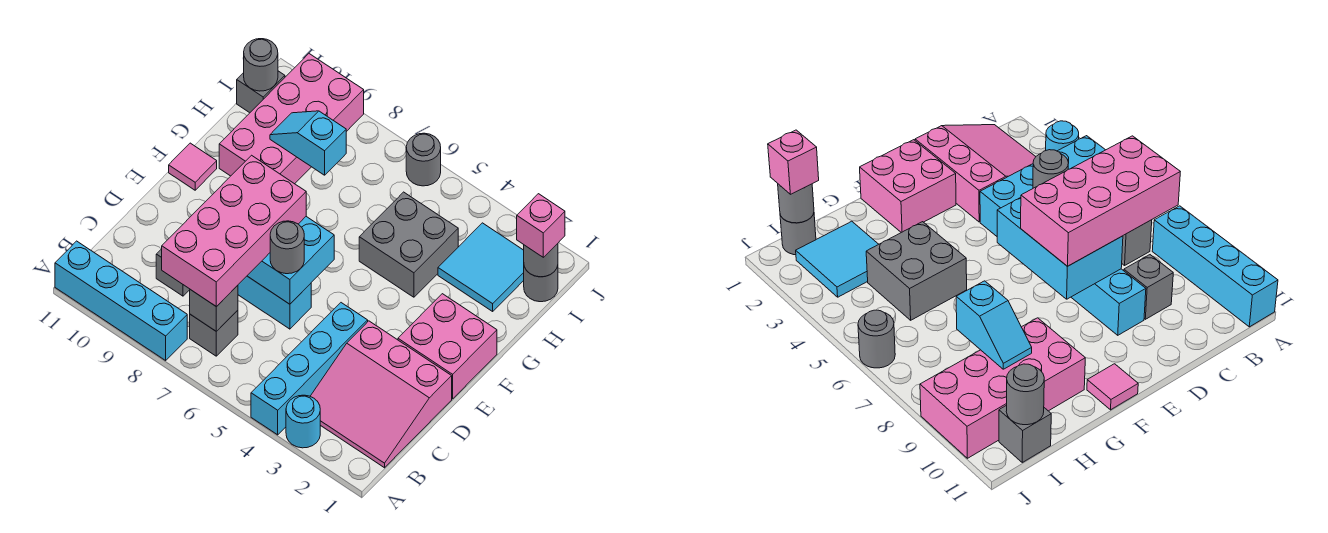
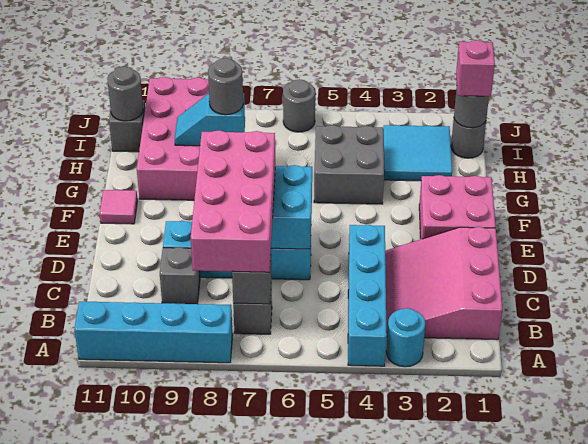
pink 3x3 slope [310,321,452,468] -> pink 3x3 slope turned to [385,227,502,340]
grey 1x1 round brick [270,221,304,274] -> grey 1x1 round brick moved to [208,58,243,115]

